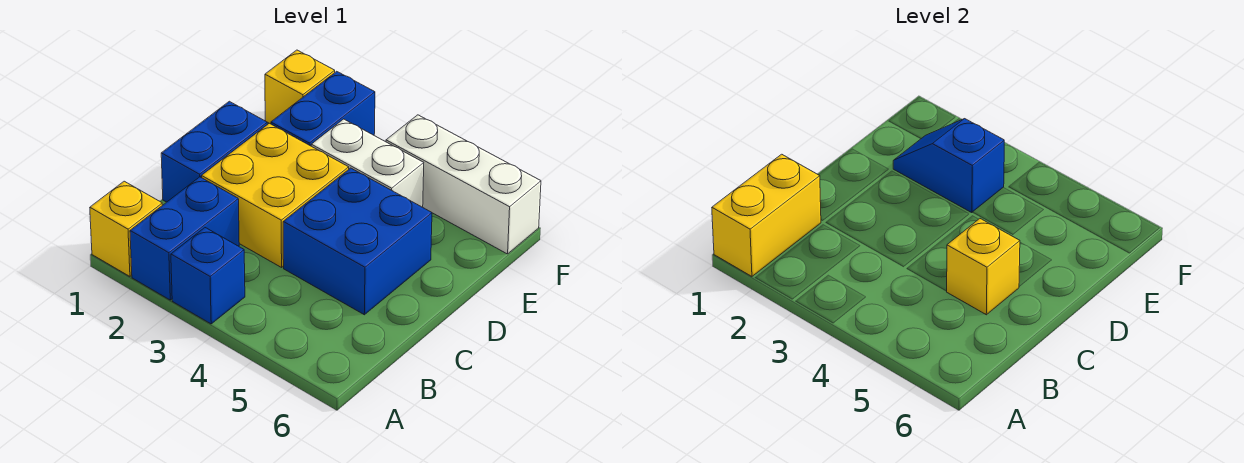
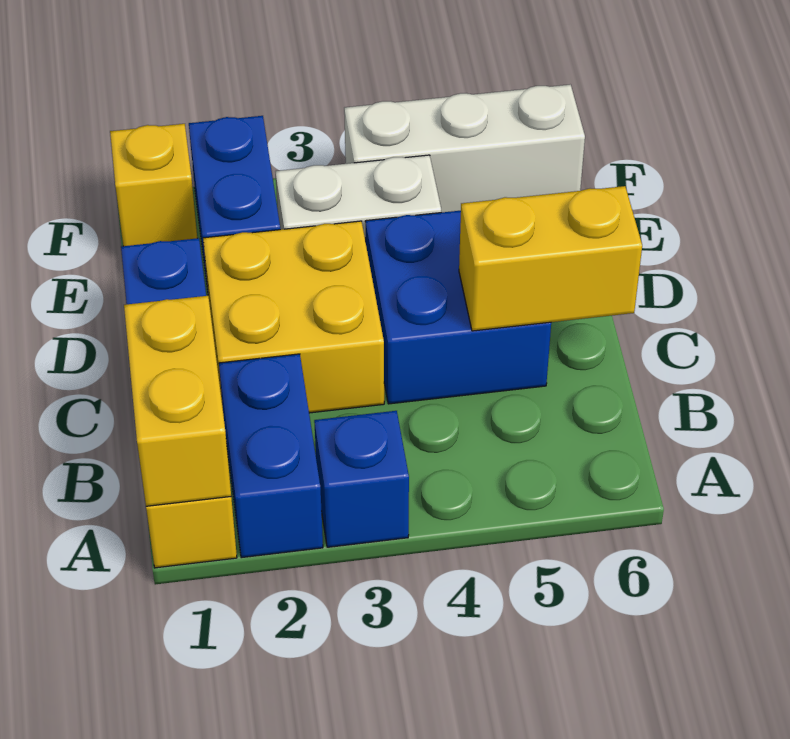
yellow 1x1 brick [947,219,1020,315] -> yellow 1x2 brick [459,186,642,331]
blue 1x2 slope [893,119,1004,213] -> none

